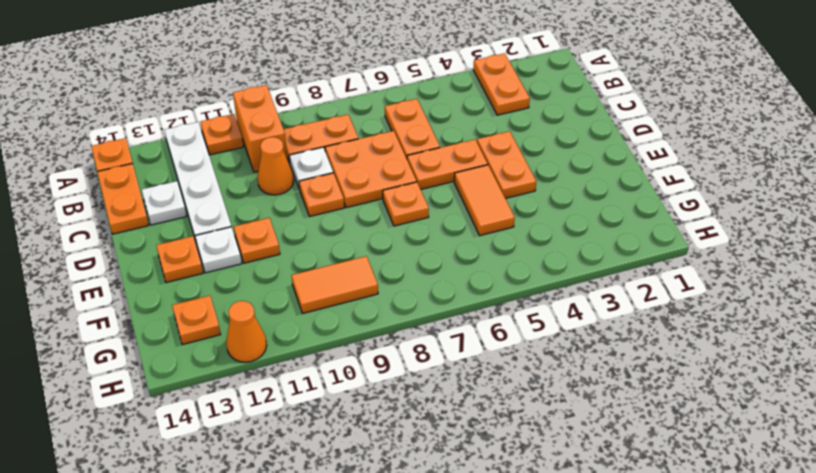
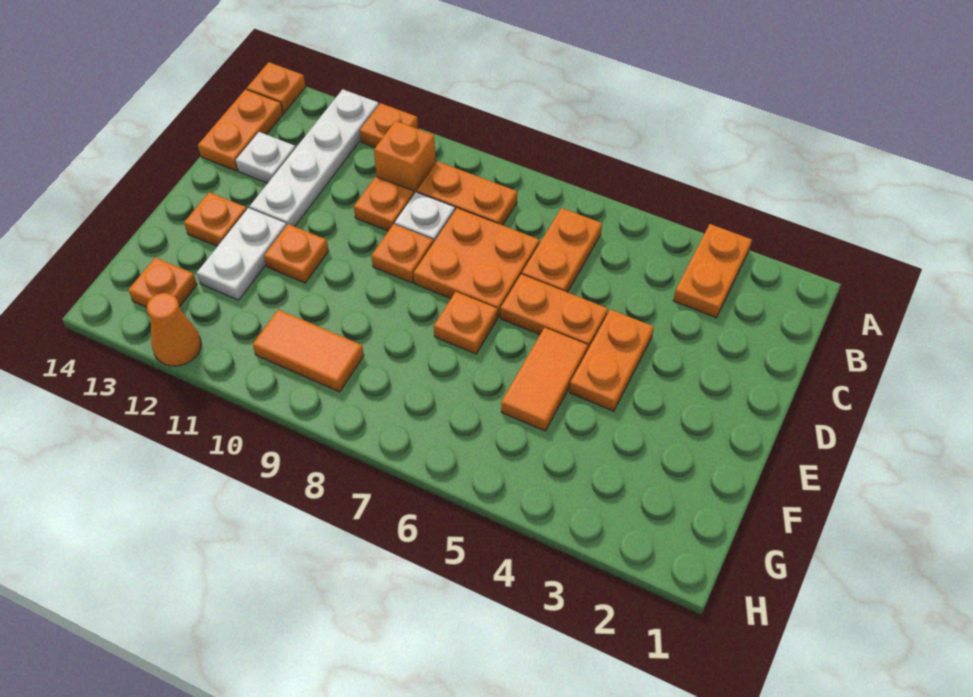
orange 1x2 brick [233,85,288,172] -> orange 1x1 brick [374,121,436,194]
orange 1x1 cone [257,137,294,195] -> orange 1x1 plate [354,177,414,231]
white 1x1 plate [195,227,242,273] -> white 1x2 plate [197,208,287,300]

